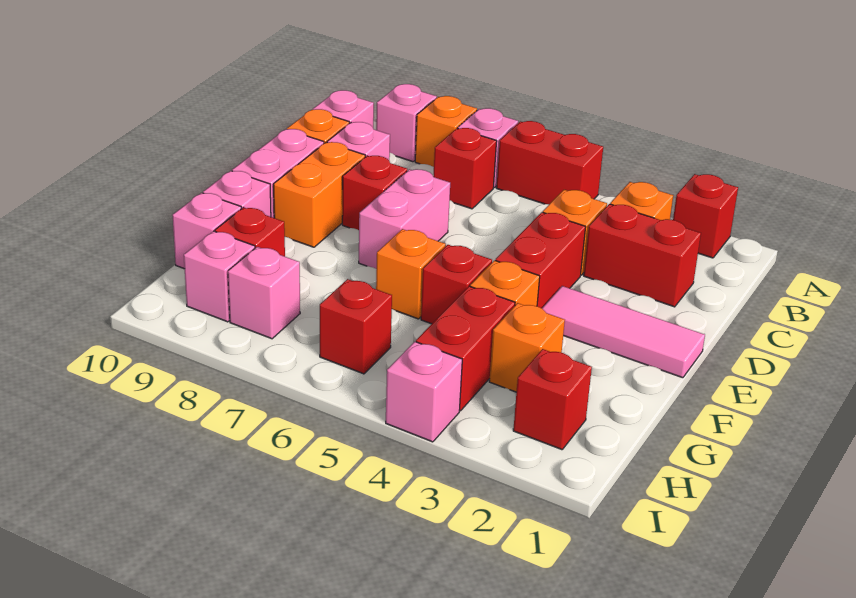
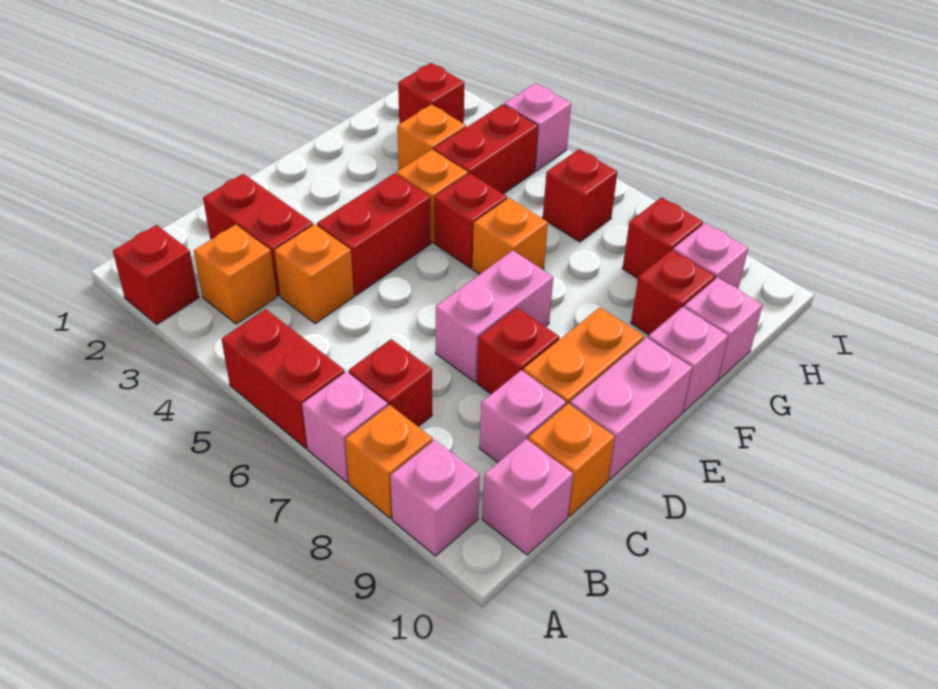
pink 1x3 tile [542,286,705,378] -> none
pink 1x1 brick [228,247,300,339] -> red 1x1 brick [622,197,703,278]

